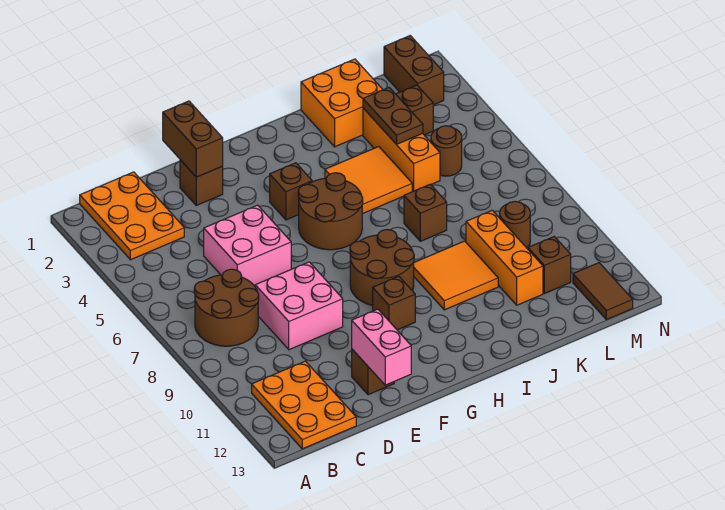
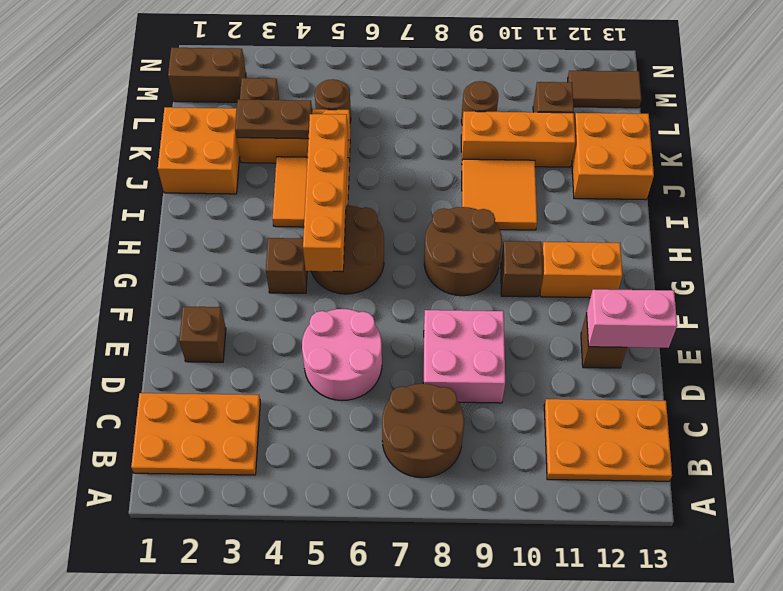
pink 2x2 brick [204,205,291,286] -> pink 2x2 round brick [302,309,382,401]
brown 1x2 brick [163,101,223,177] -> none
none -> orange 1x4 brick [303,114,348,272]
none -> orange 1x2 brick [540,242,622,298]
brown 1x1 brick [404,184,447,241] -> none
none -> orange 2x2 brick [572,113,654,200]

